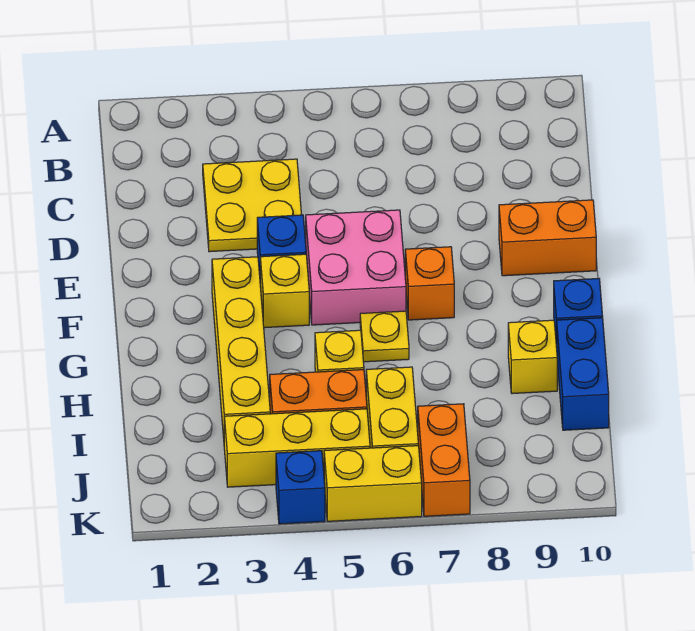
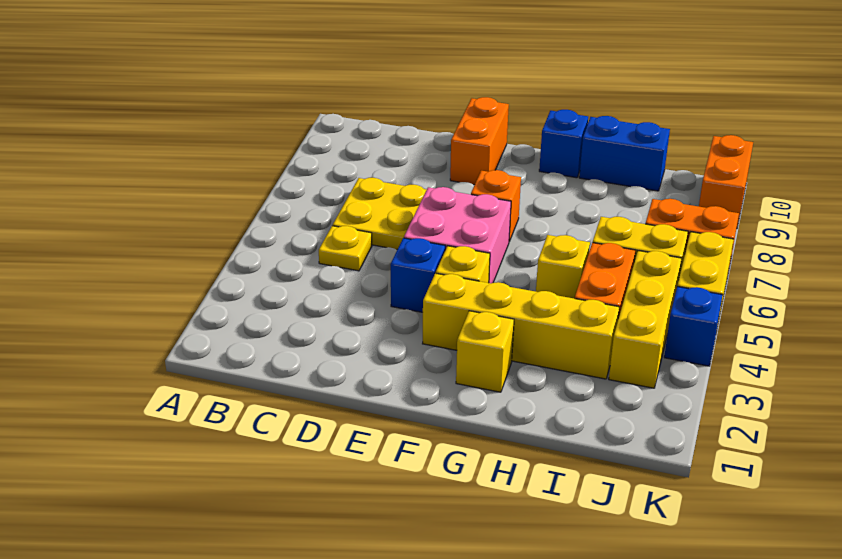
yellow 2x2 plate [203,159,302,252] -> yellow 2x2 plate moved to [333,178,427,249]
yellow 1x1 plate [360,311,409,362] -> yellow 1x1 plate moved to [319,226,372,271]
yellow 1x1 brick [508,320,557,394] -> yellow 1x1 brick moved to [456,311,514,392]
none -> orange 1x2 brick [699,135,753,229]

